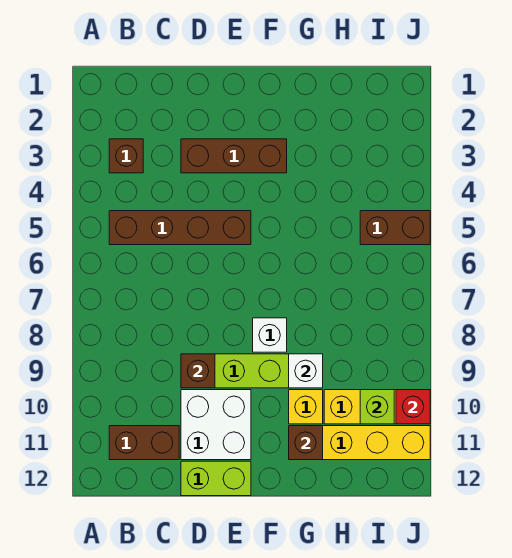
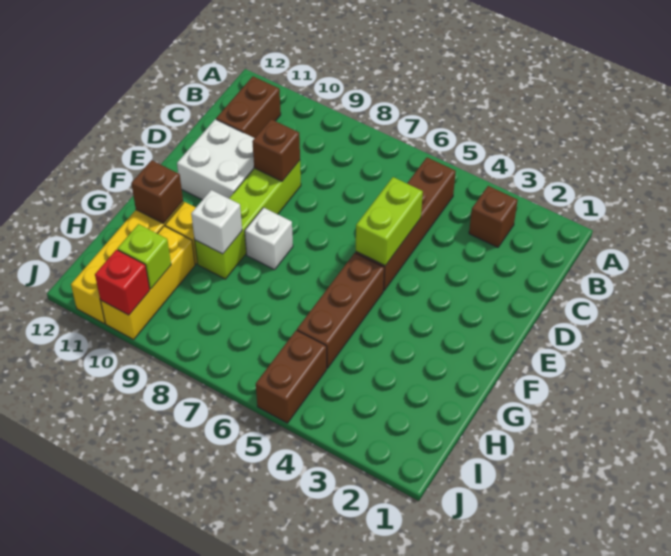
brown 1x3 brick [181,139,287,173] -> brown 1x3 brick moved to [297,253,384,368]
lime 1x2 brick [181,461,251,496] -> lime 1x2 brick moved to [356,177,423,266]

